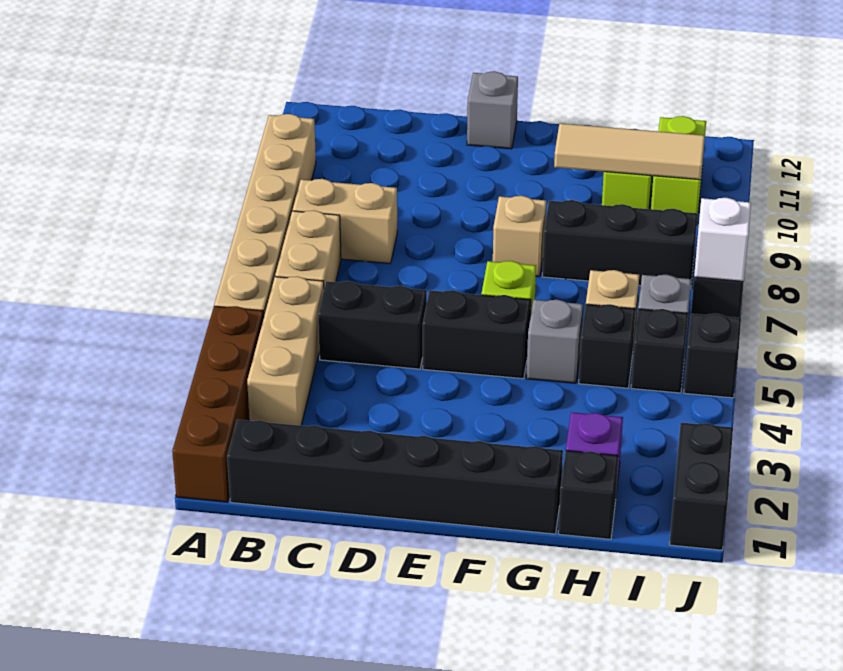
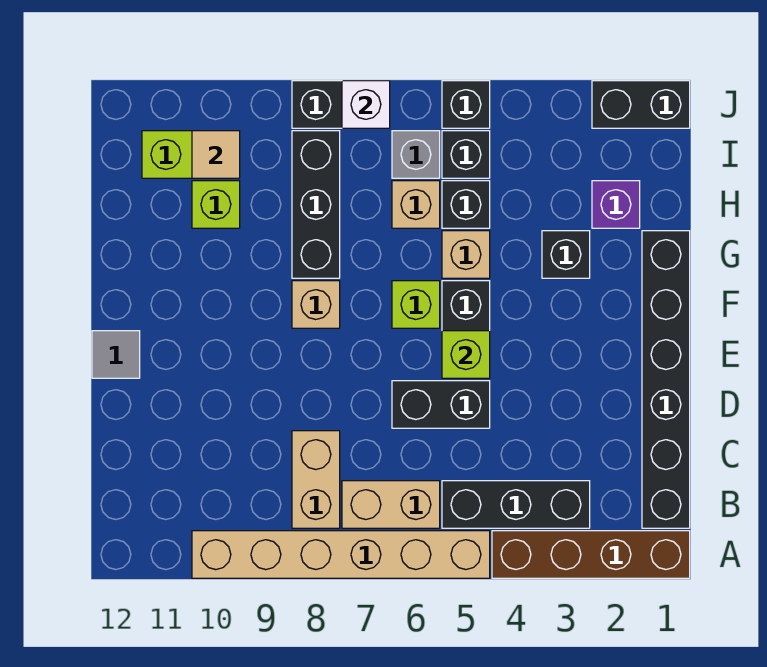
tan 1x3 brick [247,276,324,426] -> black 1x3 brick [442,481,590,528]
black 1x2 brick [318,281,427,369] -> black 1x2 brick turned to [392,381,490,428]
none -> lime 1x1 brick [442,331,490,378]
grey 1x1 brick [467,71,518,149] -> grey 1x1 tile [92,331,140,378]
grey 1x1 brick [526,300,583,383] -> tan 1x1 brick [442,231,490,278]
tan 1x3 tile [554,123,705,180] -> tan 1x1 tile [192,131,240,178]
black 1x1 brick [558,451,619,539] -> black 1x1 brick moved to [542,231,590,278]

